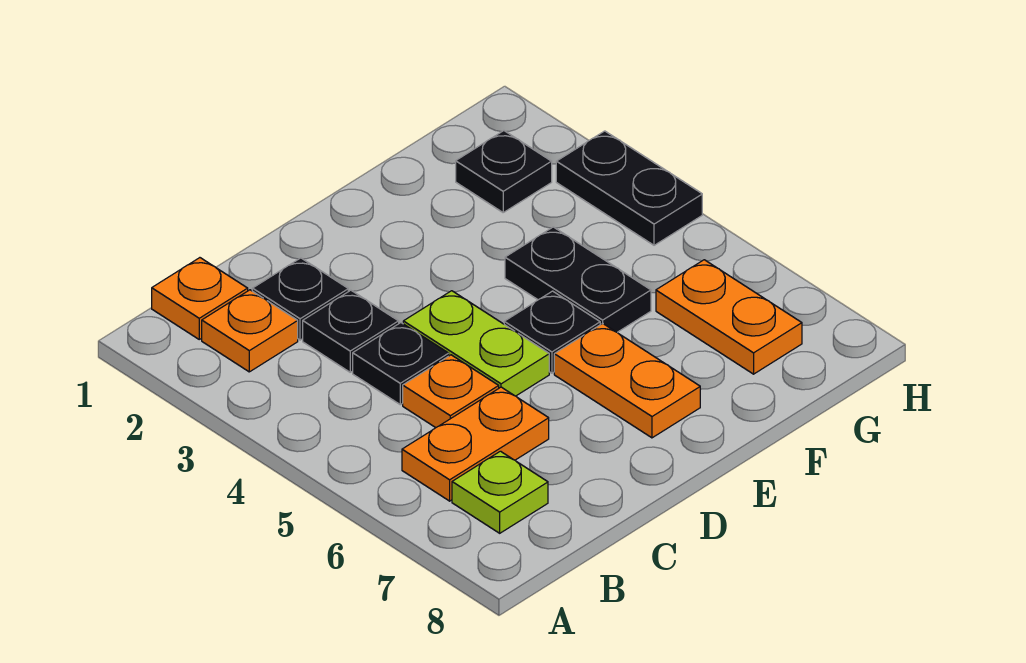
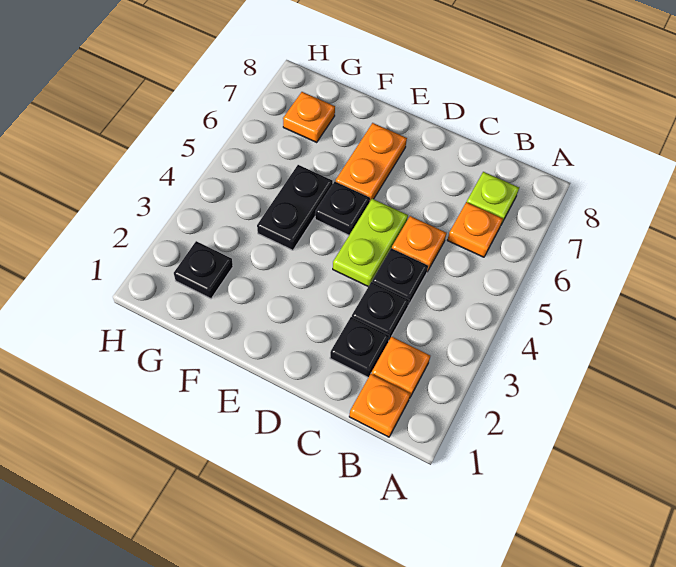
orange 1x2 plate [402,387,549,501] -> orange 1x1 plate [447,202,503,257]
orange 1x2 plate [656,260,802,374] -> orange 1x1 plate [283,92,335,142]
black 1x2 plate [556,131,702,245] -> none

